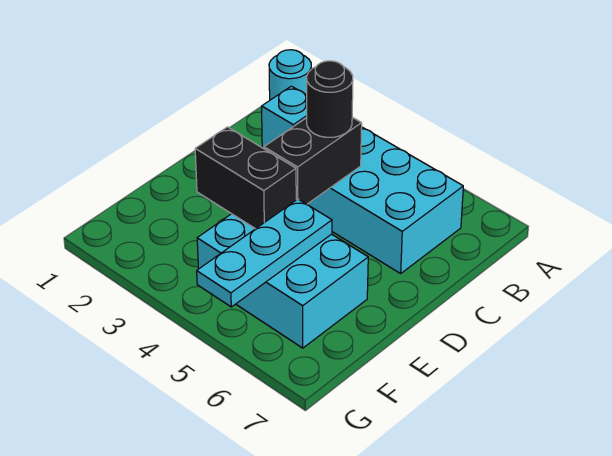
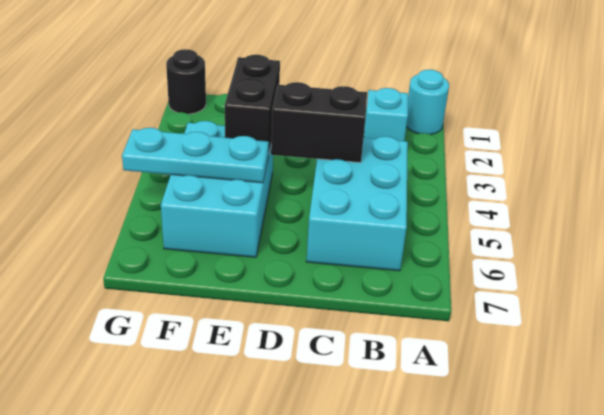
black 1x1 round brick [307,61,353,137] -> black 1x1 round brick moved to [166,49,206,114]

